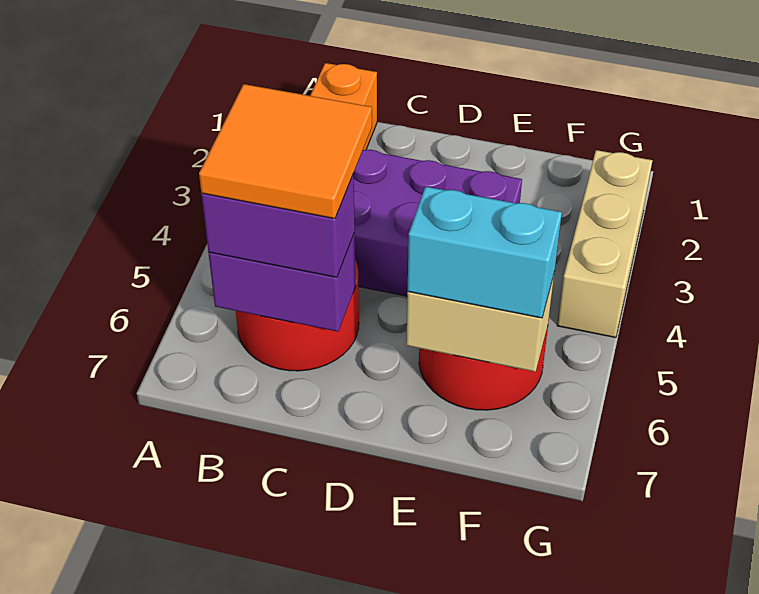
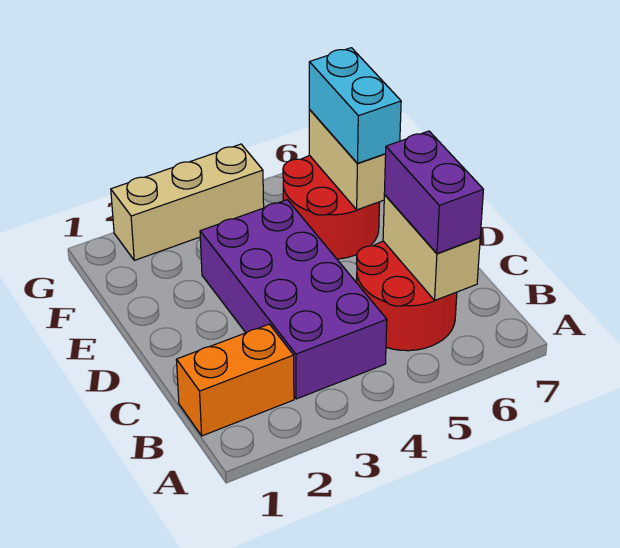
orange 2x2 tile [199,84,372,219] -> none
purple 1x2 brick [209,233,356,332] -> tan 1x2 brick [383,195,480,300]

